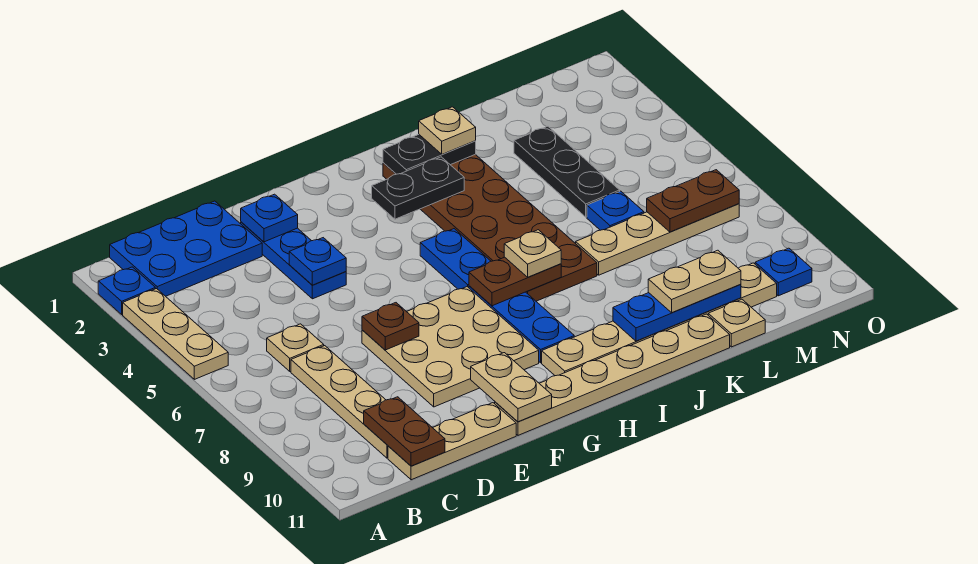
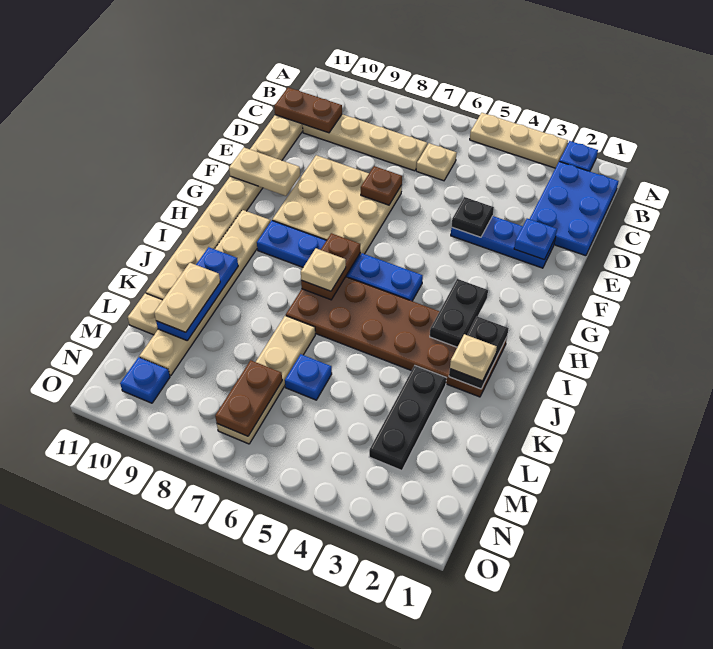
blue 1x1 plate [289,238,346,285] -> black 1x1 plate [452,197,494,237]
black 1x3 plate [514,126,620,217] -> black 1x3 plate turned to [369,366,446,470]

